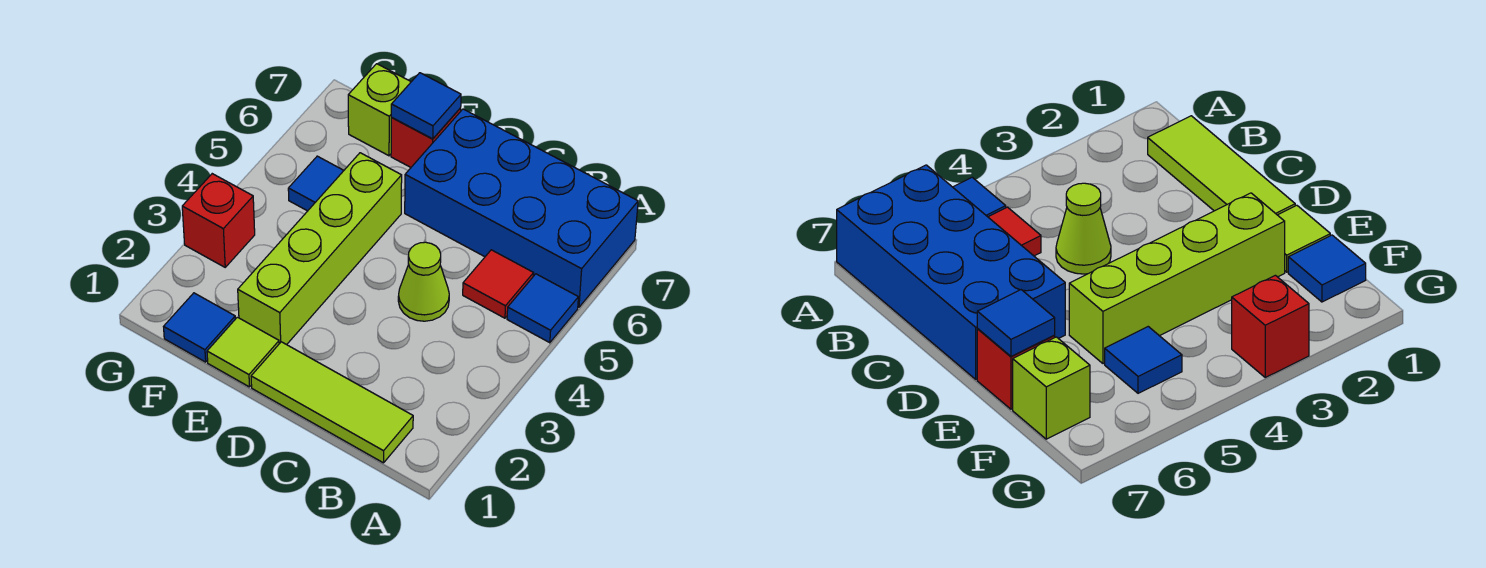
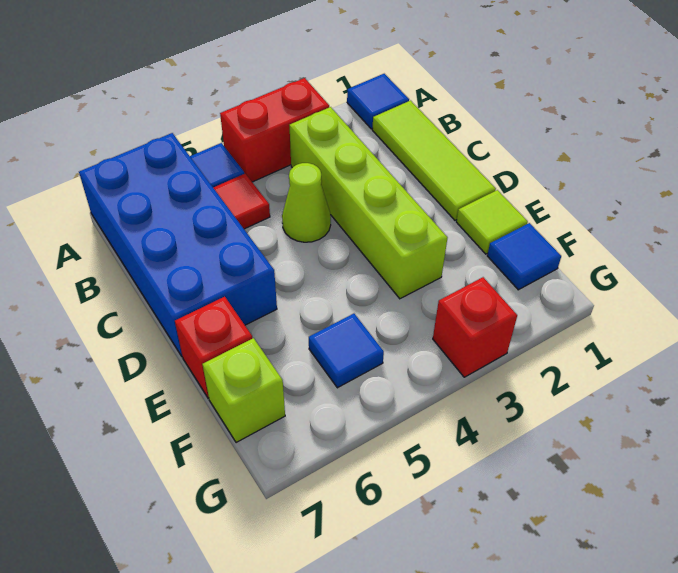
none -> red 1x2 brick [220,78,329,182]
lime 1x4 brick [238,153,402,345] -> lime 1x4 brick turned to [289,107,447,299]
blue 1x1 tile [391,73,461,139] -> blue 1x1 tile moved to [347,74,409,129]

